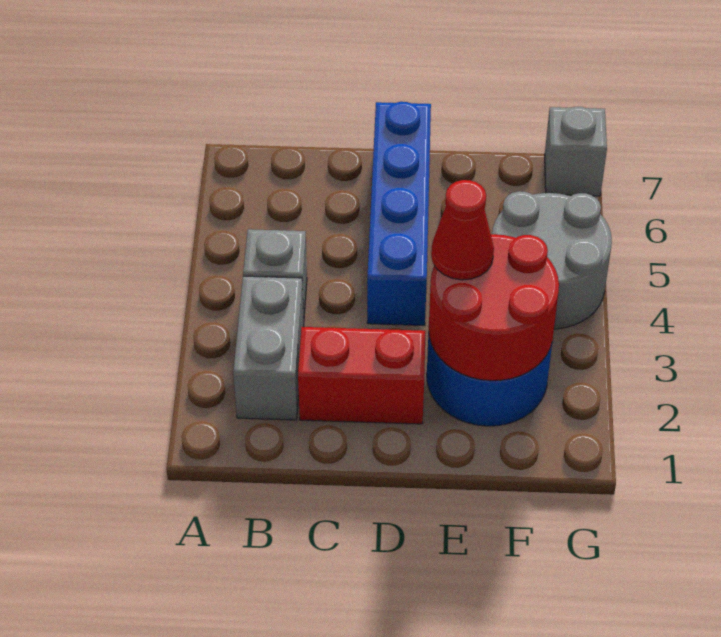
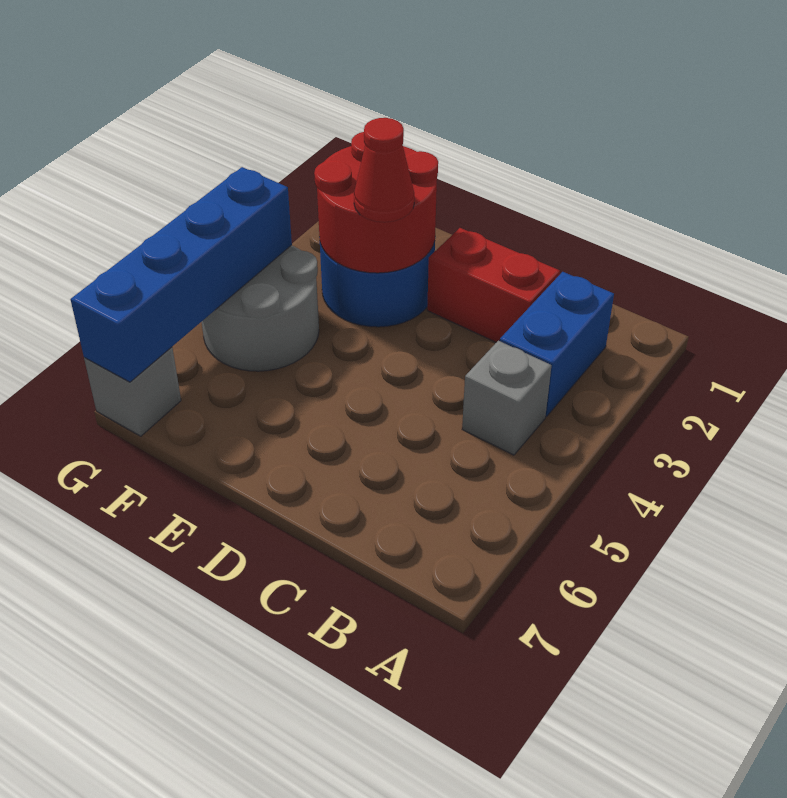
grey 1x2 brick [233,276,304,420] -> blue 1x2 brick [500,272,614,416]
blue 1x4 brick [367,102,431,325] -> blue 1x4 brick moved to [70,167,292,382]

